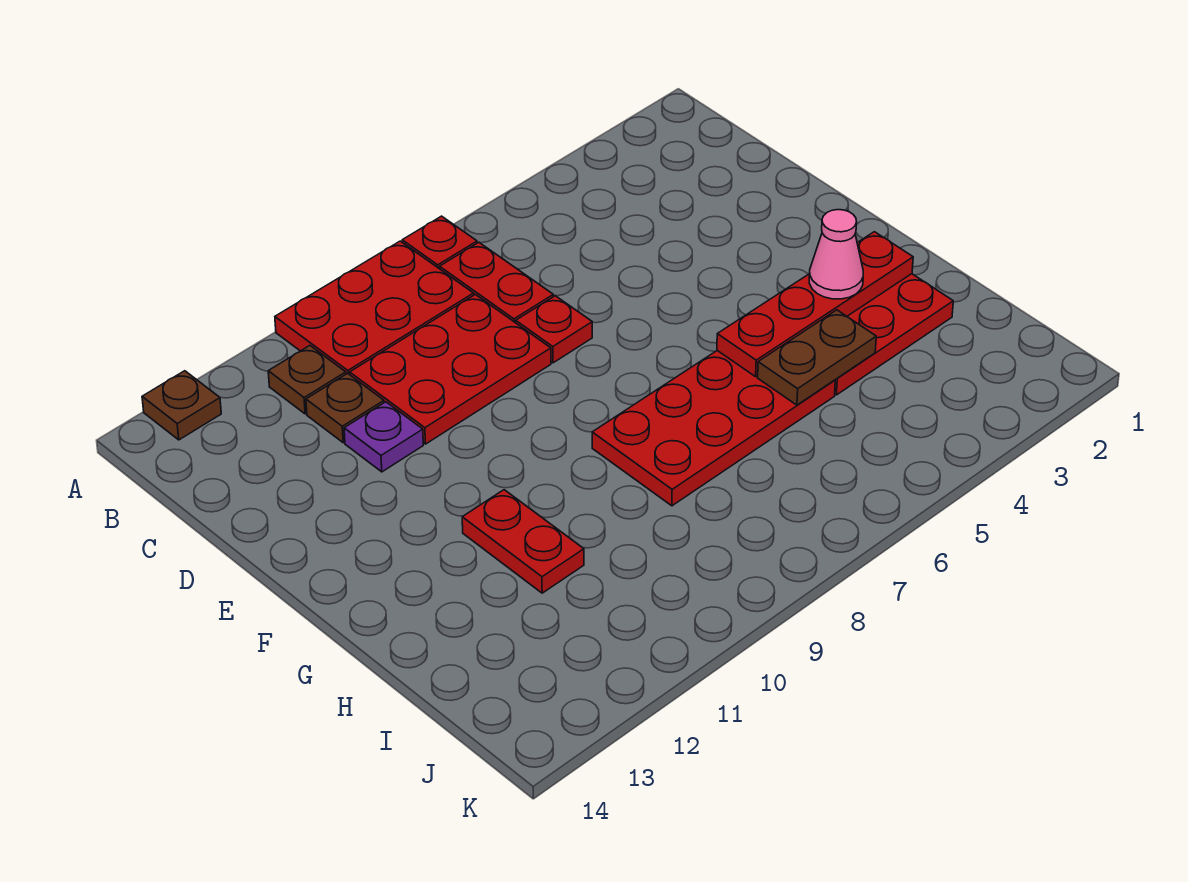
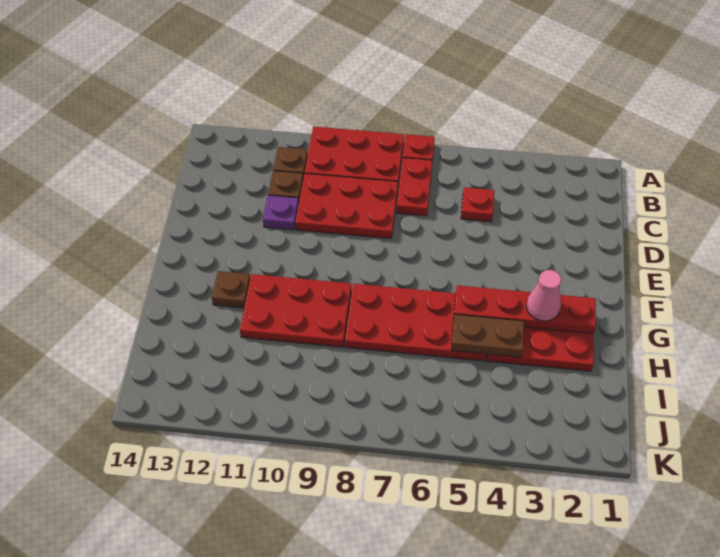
brown 1x1 plate [142,371,221,440] -> brown 1x1 plate moved to [212,271,250,308]
red 1x1 plate [516,296,592,363] -> red 1x1 plate moved to [461,187,494,222]
red 1x2 plate [462,490,584,593] -> red 2x3 plate [240,274,351,347]

